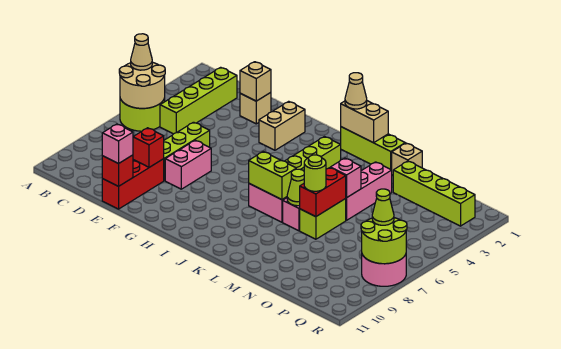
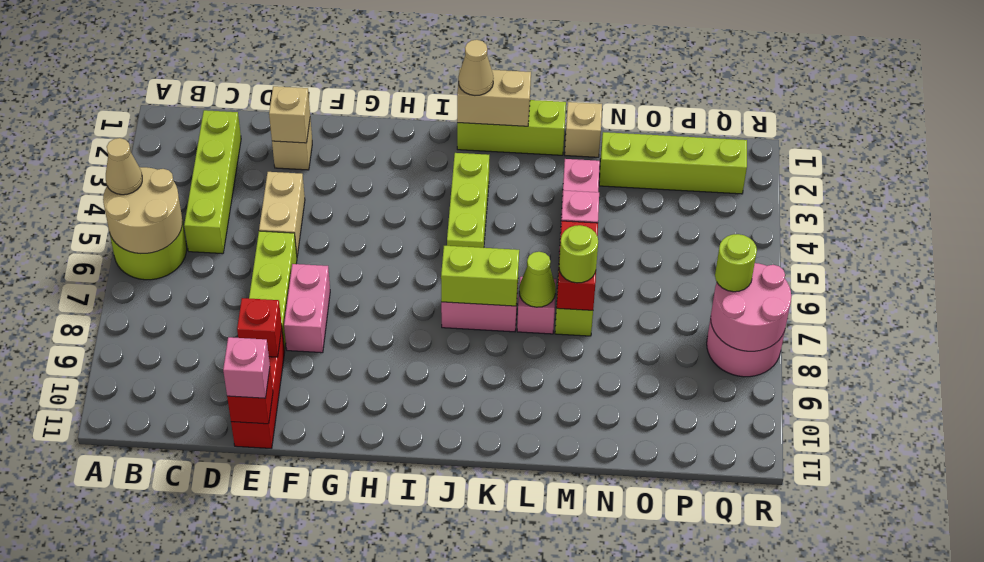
tan 1x2 brick [259,101,305,150] -> tan 1x2 brick moved to [259,172,305,256]
lime 2x2 round brick [361,218,407,264] -> pink 2x2 round brick [711,263,791,351]
lime 1x1 cone [372,189,394,225] -> lime 1x1 round brick [715,234,757,292]

